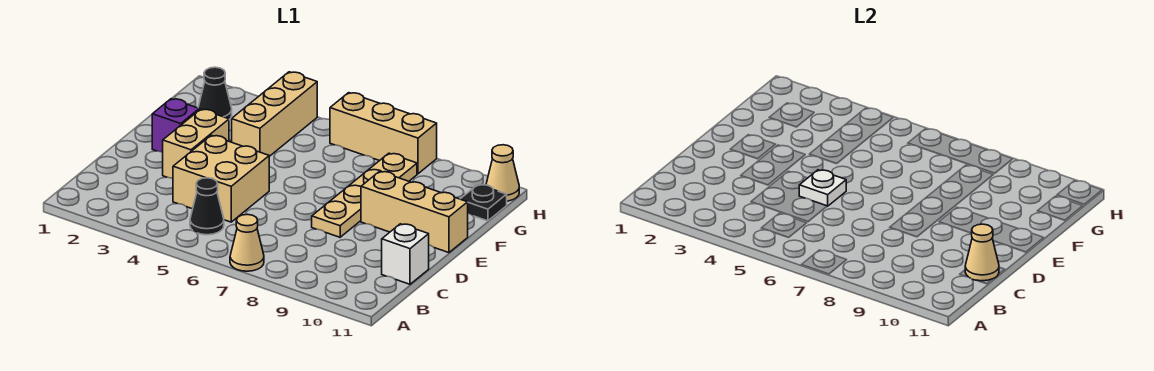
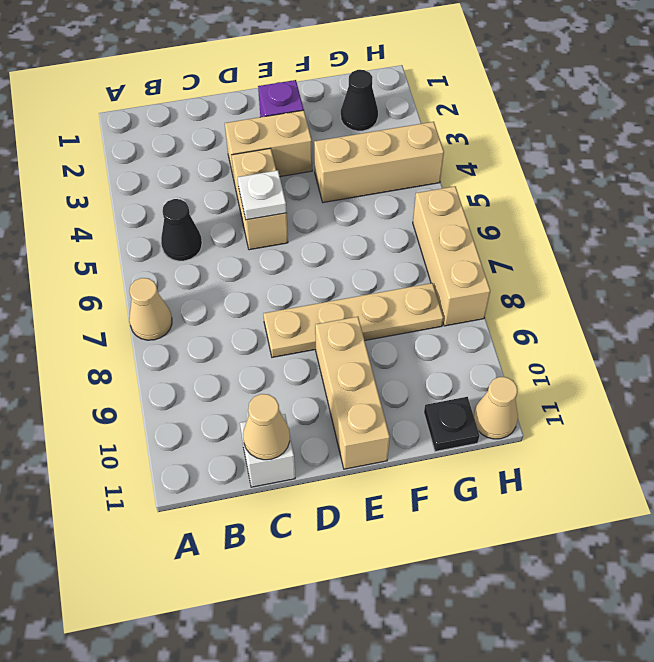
tan 2x2 brick [173,135,269,222] -> tan 1x2 brick [232,148,288,250]

